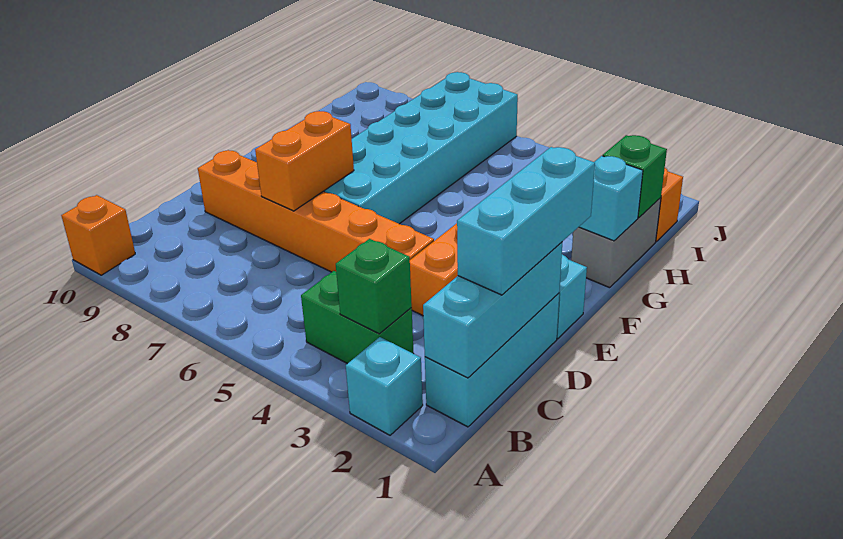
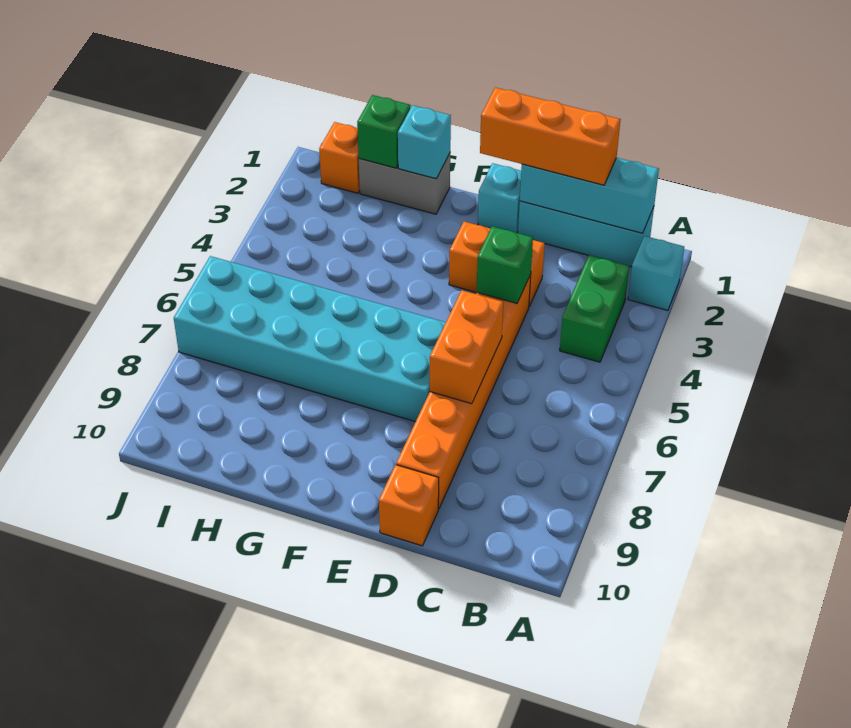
orange 1x1 brick [61,195,135,275] -> orange 1x1 brick moved to [379,465,439,546]
green 1x1 brick [336,239,412,334] -> green 1x1 brick moved to [477,226,533,303]
cyan 1x3 brick [457,147,595,295] -> orange 1x3 brick [480,88,621,185]
orange 1x2 brick [255,111,354,211] -> orange 1x2 brick turned to [430,290,503,404]

